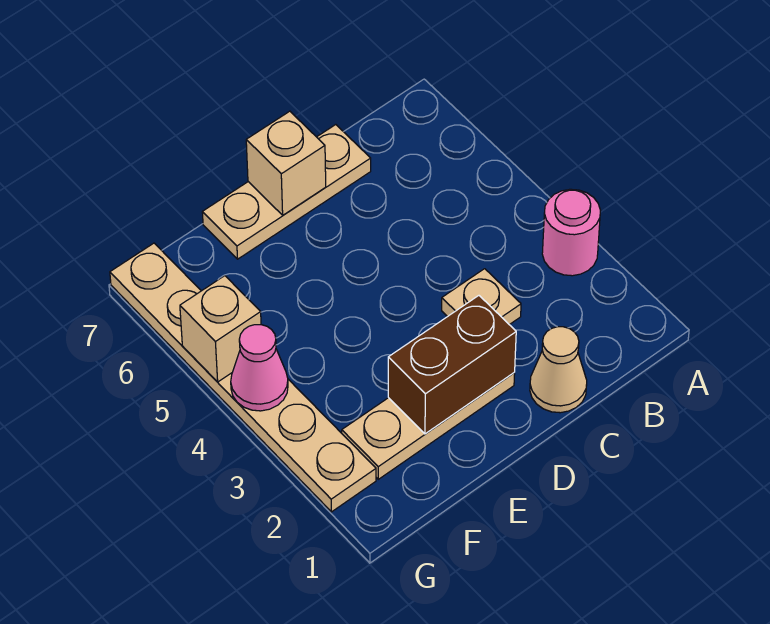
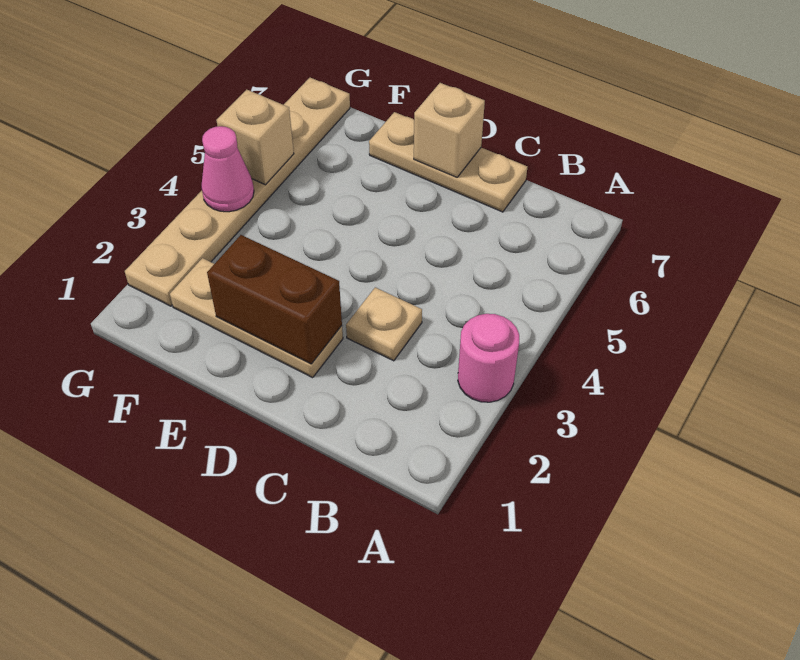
tan 1x1 cone [530,327,587,413] -> none

